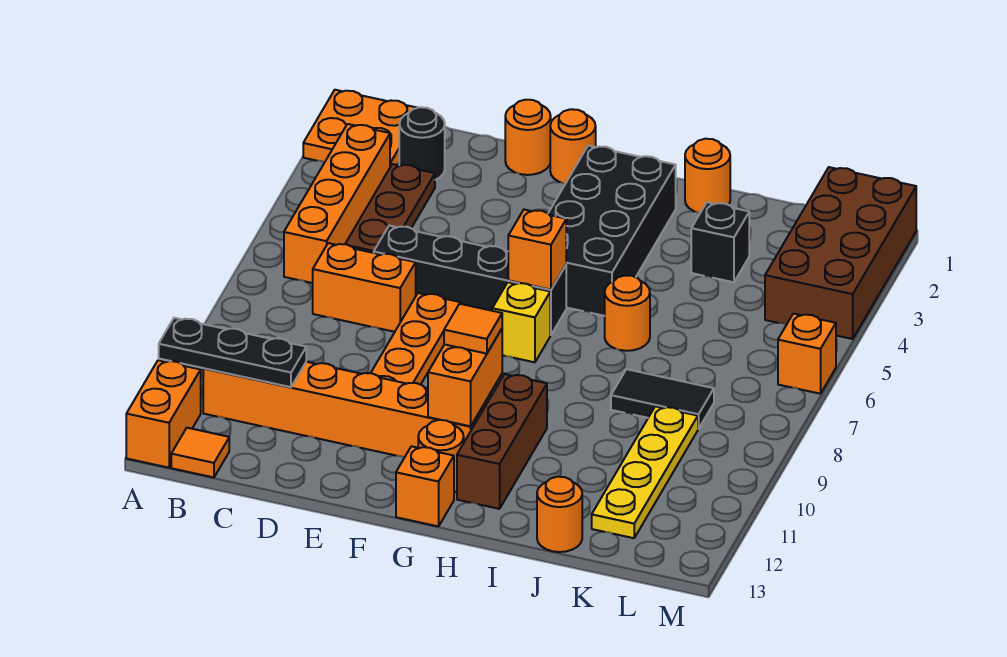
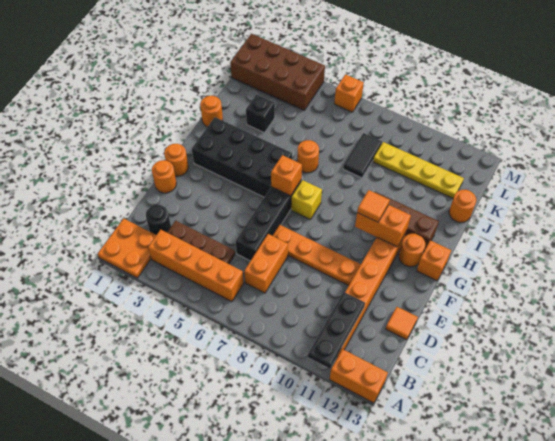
orange 1x1 tile [171,428,229,477] -> orange 1x1 tile moved to [386,307,418,340]

